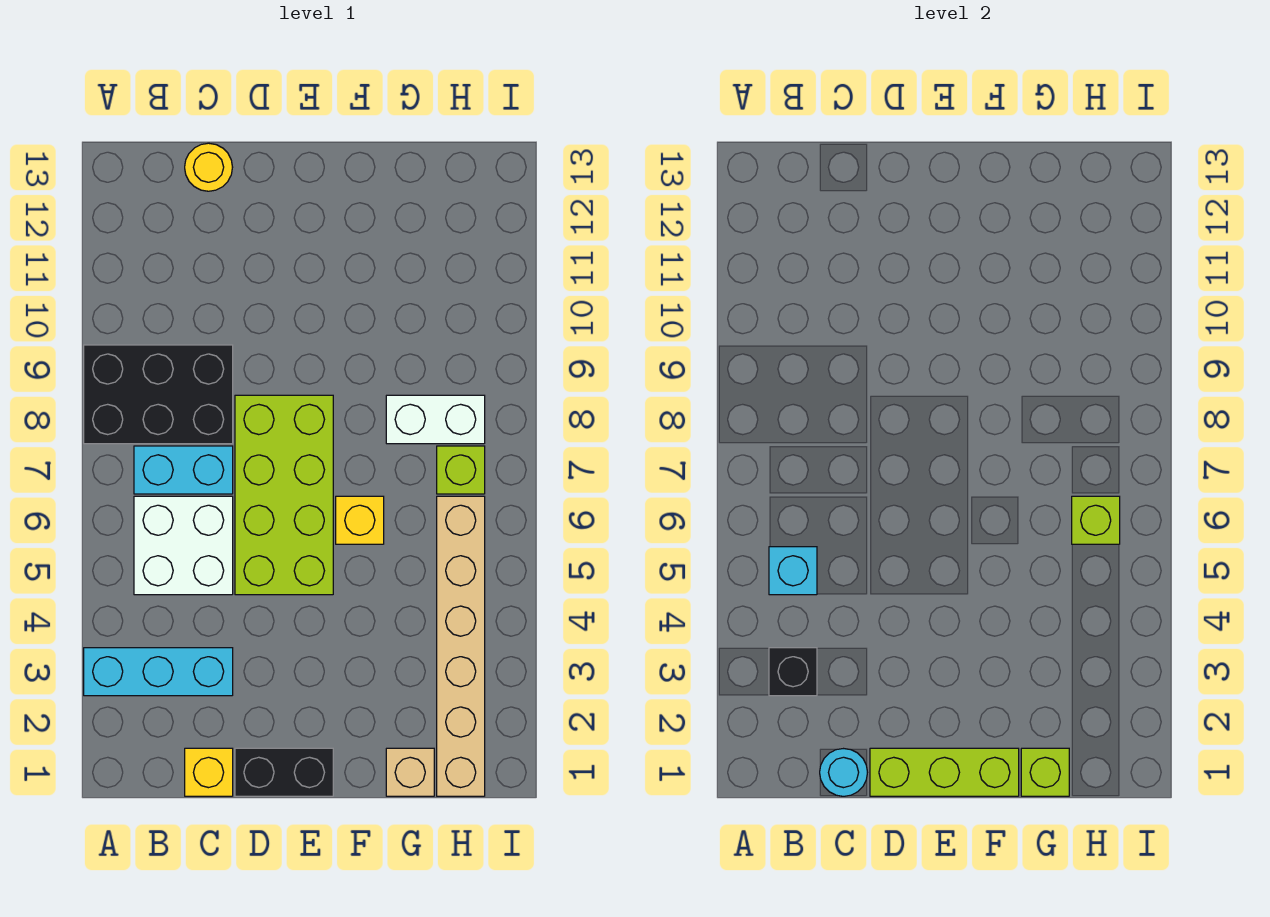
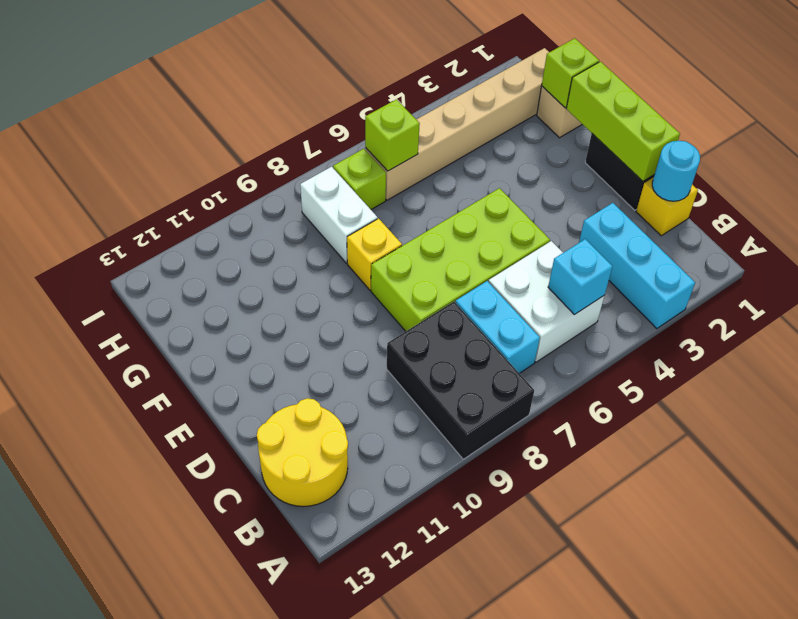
black 1x1 brick [769,648,817,696] -> none
yellow 1x1 round brick [185,143,233,191] -> yellow 2x2 round brick [257,398,348,506]
yellow 1x1 brick [336,496,384,544] -> yellow 1x1 brick moved to [347,219,402,290]

